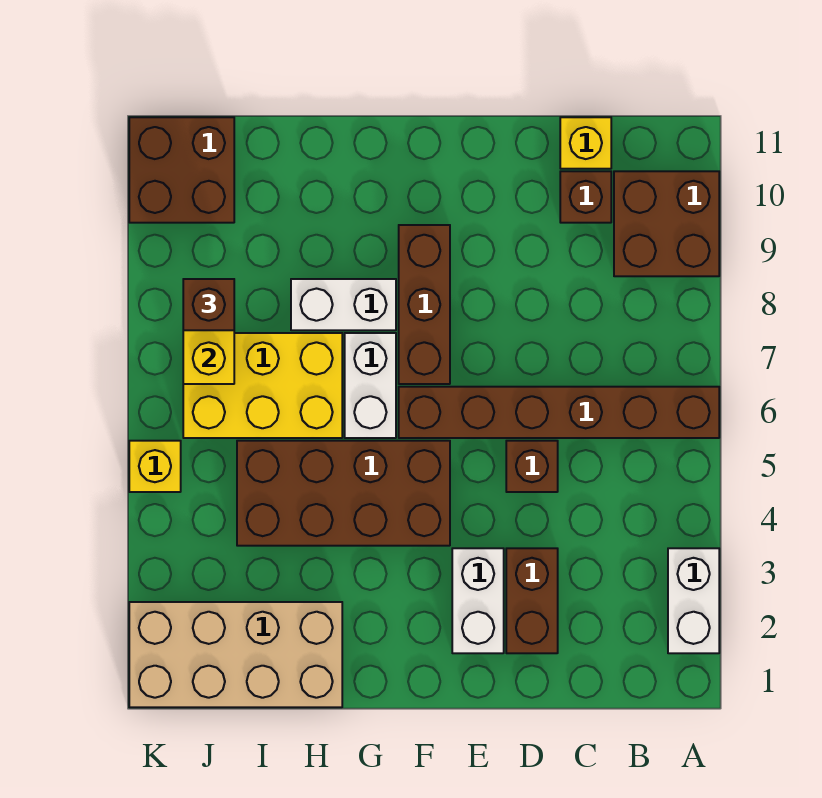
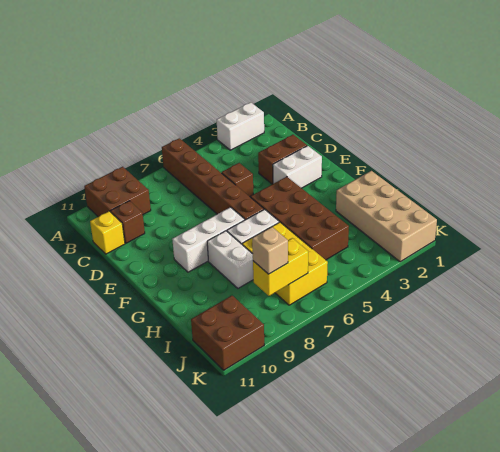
brown 1x3 brick [399,225,450,384] -> white 1x3 brick [172,207,245,272]
brown 1x1 brick [183,279,234,330] -> tan 1x1 brick [252,227,288,274]
yellow 1x1 brick [129,441,181,492] -> none

